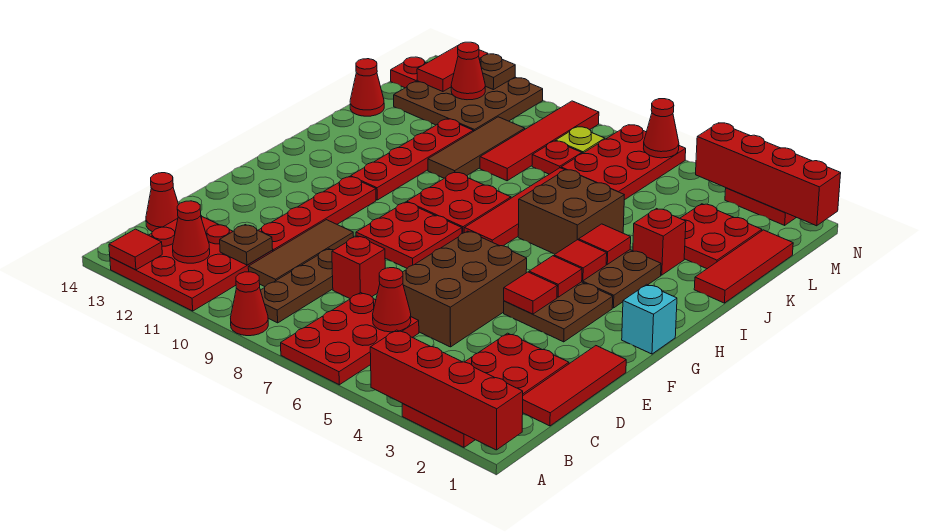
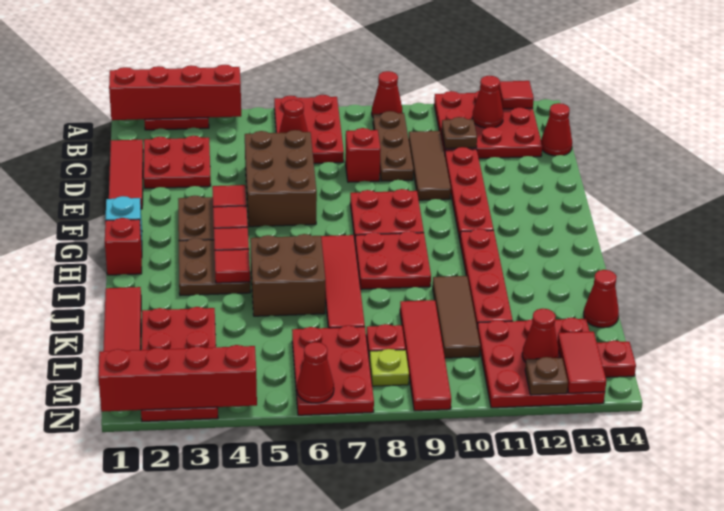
red 1x1 brick [633,209,686,275] -> red 1x1 brick moved to [105,218,142,275]
brown 3x3 plate [394,77,543,131] -> red 3x3 plate [477,318,605,408]

